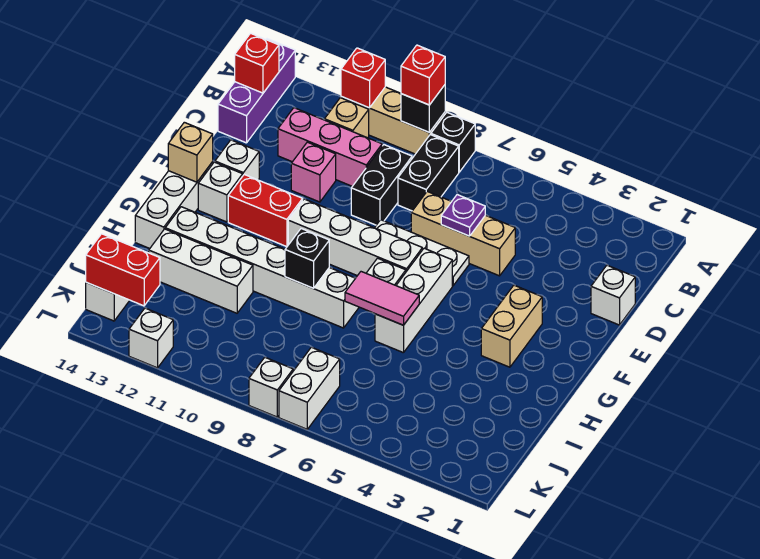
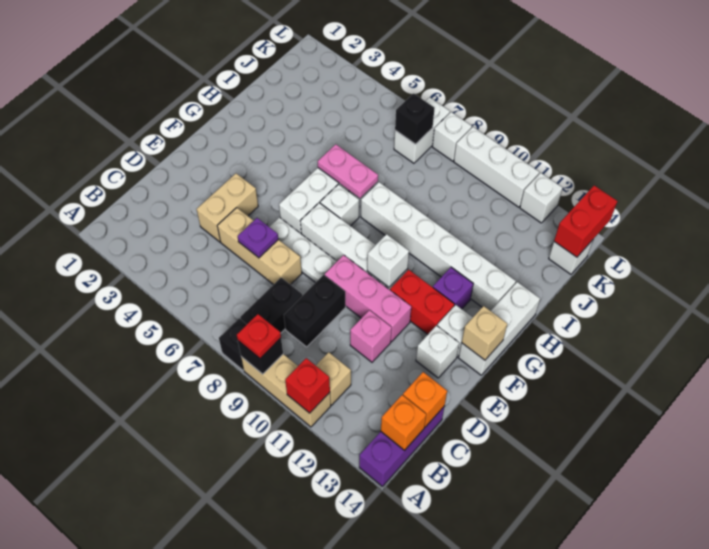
red 1x1 brick [401,45,445,105] -> red 1x1 plate [237,314,281,358]
red 1x1 brick [235,33,279,93] -> orange 1x1 brick [381,395,426,451]
pink 1x3 brick [278,108,382,186] -> pink 1x3 brick moved to [325,255,411,342]
none -> orange 1x1 brick [403,372,447,427]
white 1x1 brick [591,265,635,325] -> white 1x1 brick moved to [367,234,409,287]
tan 1x2 brick [481,285,542,367] -> tan 1x2 brick moved to [197,174,258,242]
none -> purple 1x1 brick [433,267,473,309]
pink 1x2 tile [345,272,419,325] -> pink 1x2 plate [318,144,378,198]
black 1x1 brick [285,229,329,288] -> black 1x1 brick moved to [395,93,435,144]
white 1x3 brick [149,229,253,313] -> white 1x3 brick moved to [454,127,539,207]
red 1x2 brick [86,234,160,306] -> red 1x2 brick turned to [554,186,617,257]

